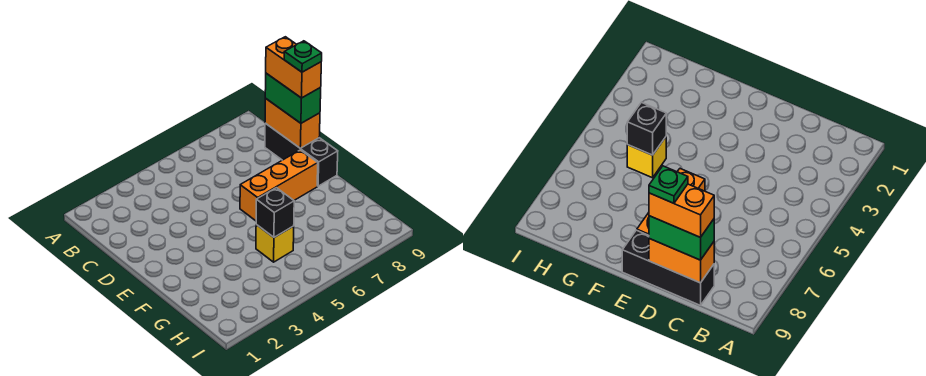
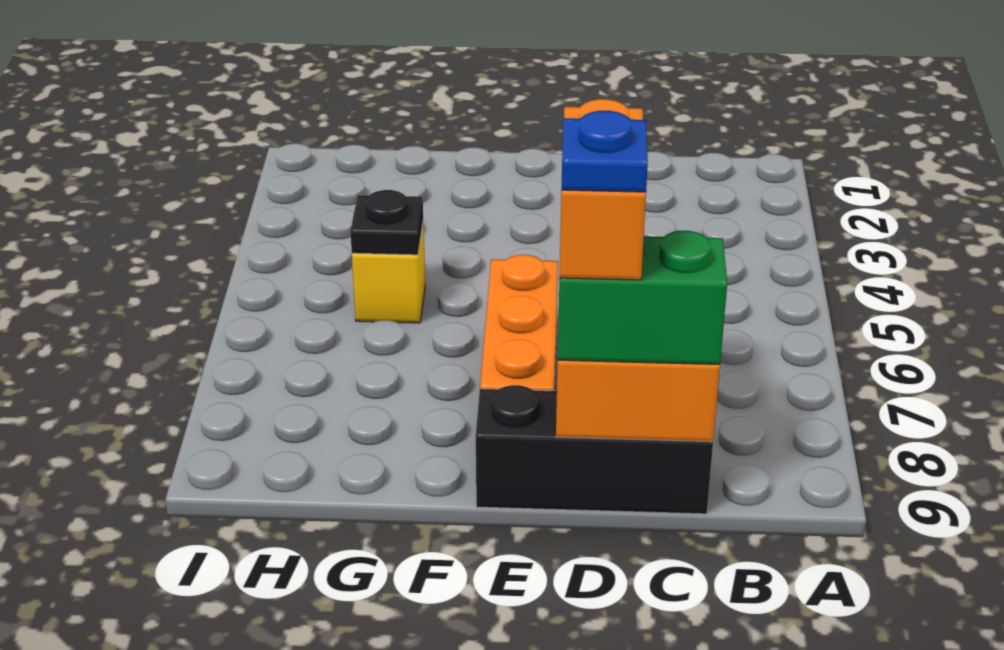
orange 1x2 brick [266,37,321,98] -> orange 1x2 brick turned to [559,99,646,280]
green 1x1 plate [284,41,322,72] -> blue 1x1 plate [561,111,648,192]
black 1x1 brick [256,188,294,237] -> black 1x1 plate [350,190,423,255]

